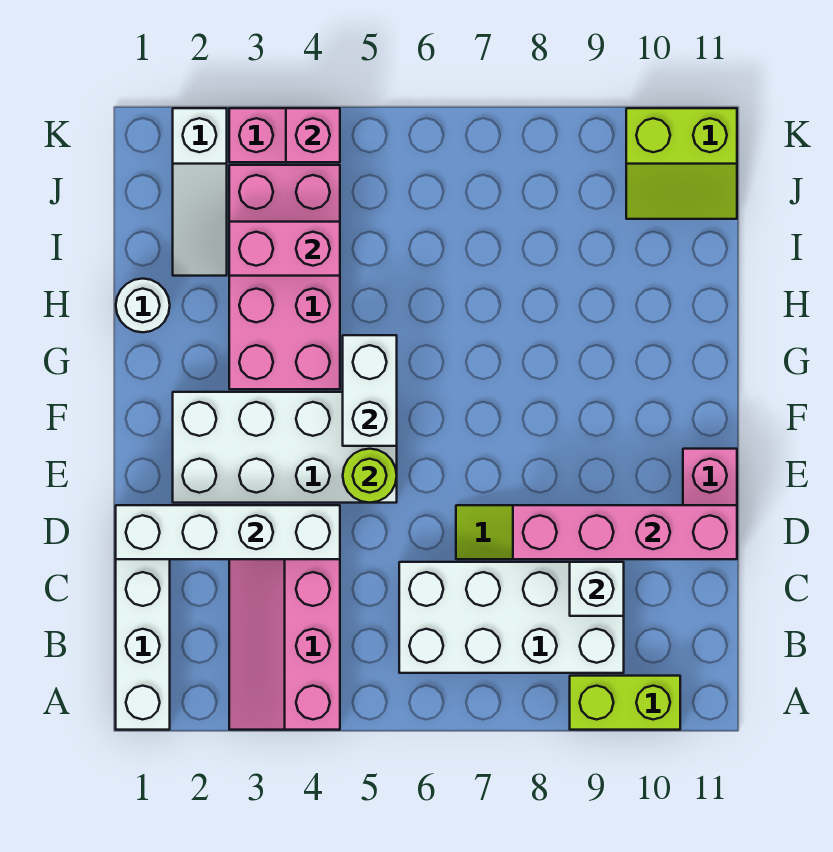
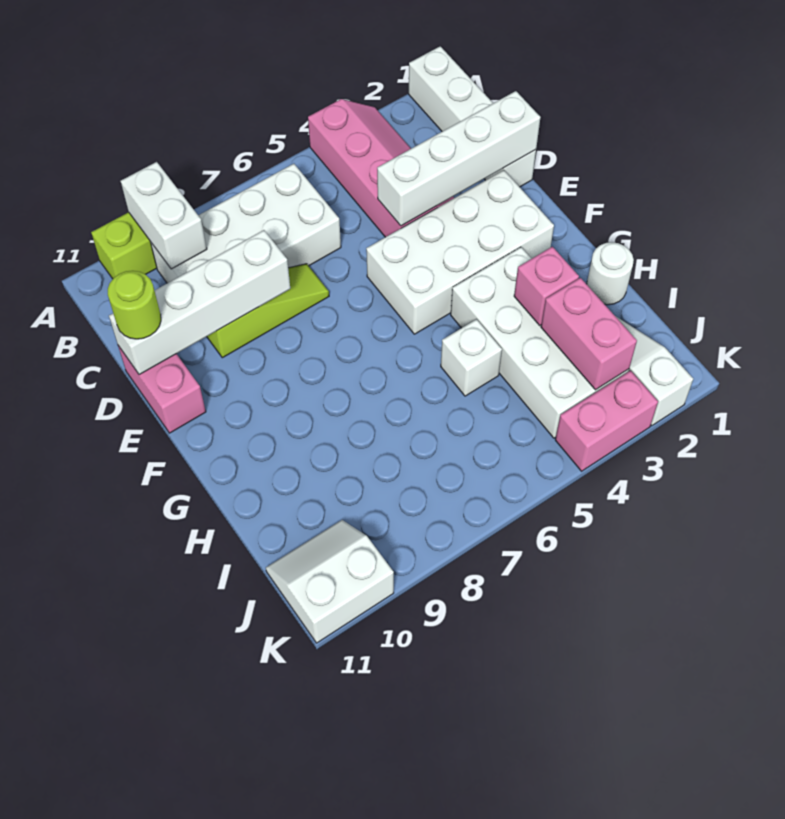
white 1x1 brick [570,562,624,616] -> white 1x1 brick moved to [441,319,502,396]
pink 1x4 brick [513,505,737,559] -> white 1x4 brick [109,230,290,375]
lime 1x1 round brick [343,449,397,503] -> lime 1x1 round brick moved to [108,271,161,339]
white 1x2 brick [343,335,397,446] -> white 1x2 brick moved to [121,162,207,269]
pink 2x4 brick [229,165,340,389] -> white 2x4 brick [451,247,629,438]
pink 1x2 brick [229,222,340,276] -> pink 1x2 brick turned to [541,278,637,390]
lime 2x2 slope [626,108,737,219] -> white 2x2 slope [266,520,394,643]
pink 1x1 brick [286,108,340,162] -> pink 1x1 brick moved to [514,247,579,325]

